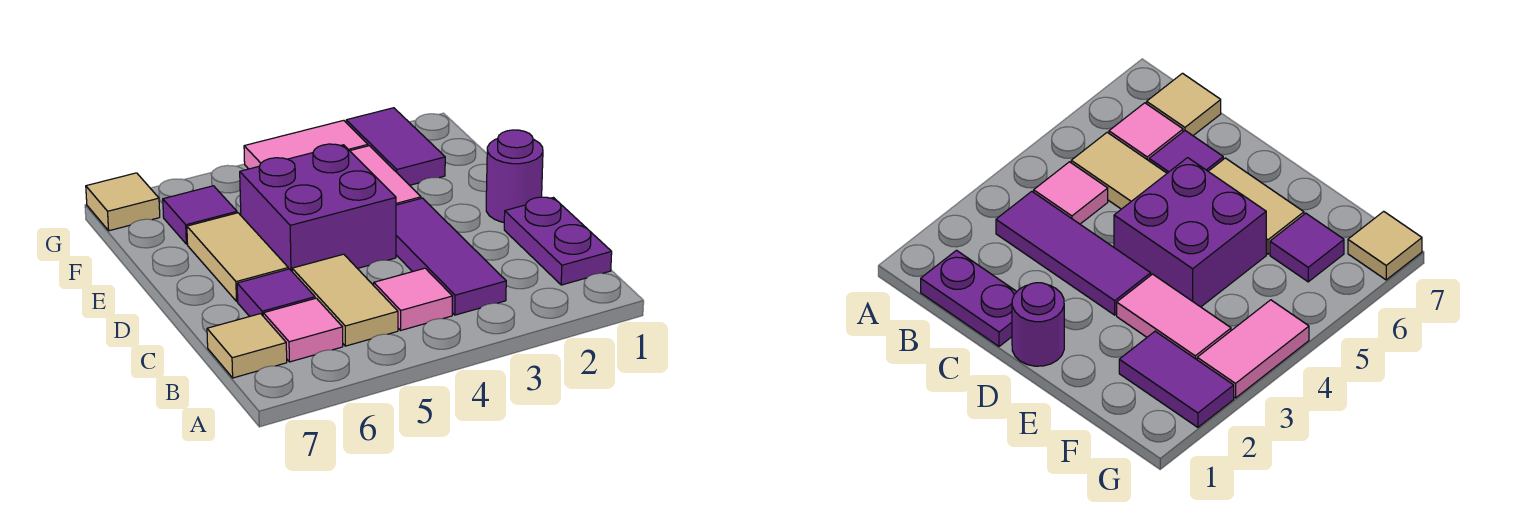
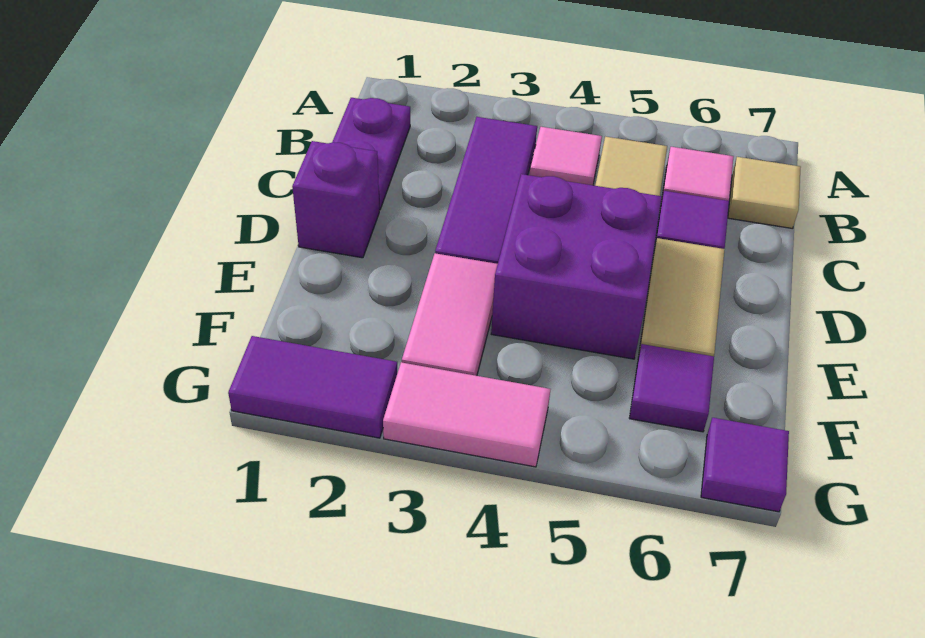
purple 1x1 round brick [486,130,543,222] -> purple 1x1 brick [292,141,379,258]
purple 1x2 tile [346,108,445,185] -> purple 1x2 tile turned to [228,336,397,438]
tan 1x1 tile [86,173,160,231] -> purple 1x1 tile [701,418,789,512]

